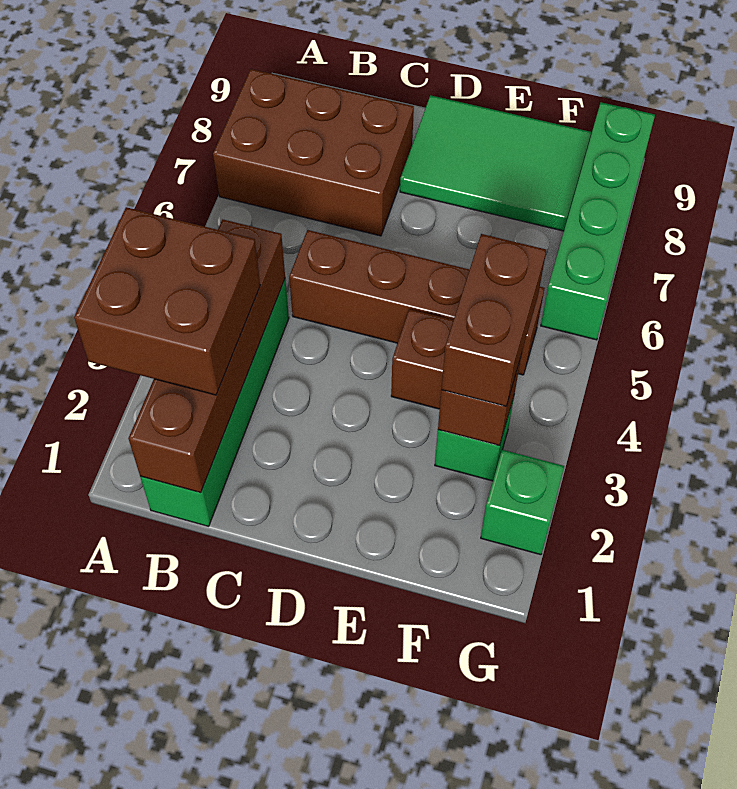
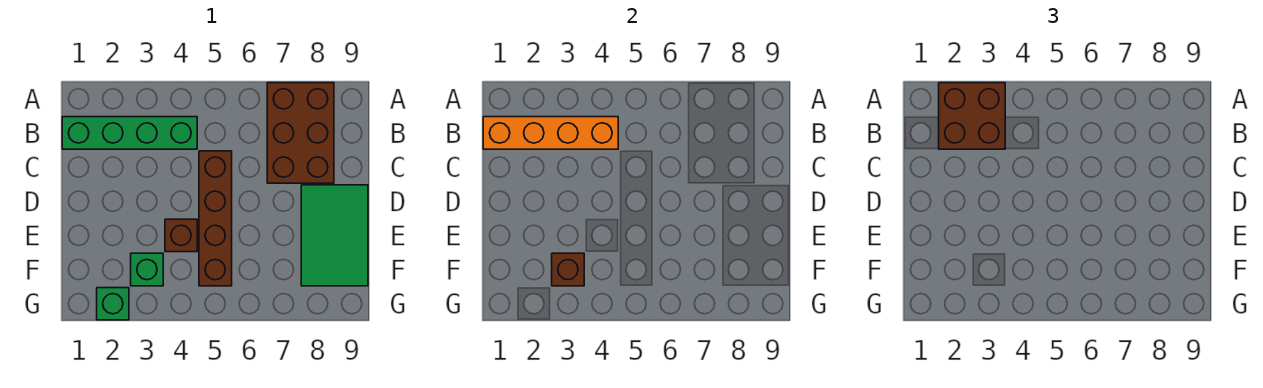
brown 1x4 brick [128,219,285,493] -> orange 1x4 brick [483,117,618,149]
brown 1x2 brick [441,234,546,406] -> none
green 1x4 brick [541,102,655,340] -> none

